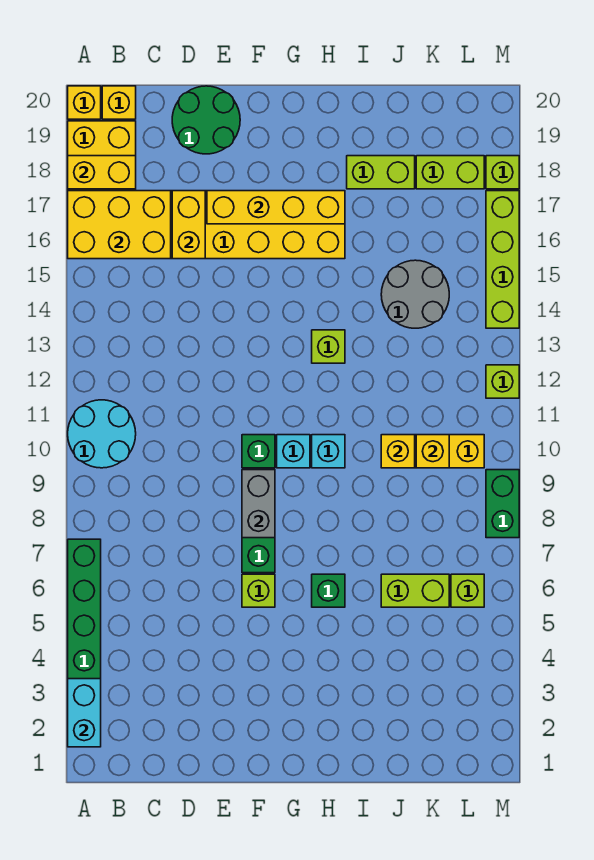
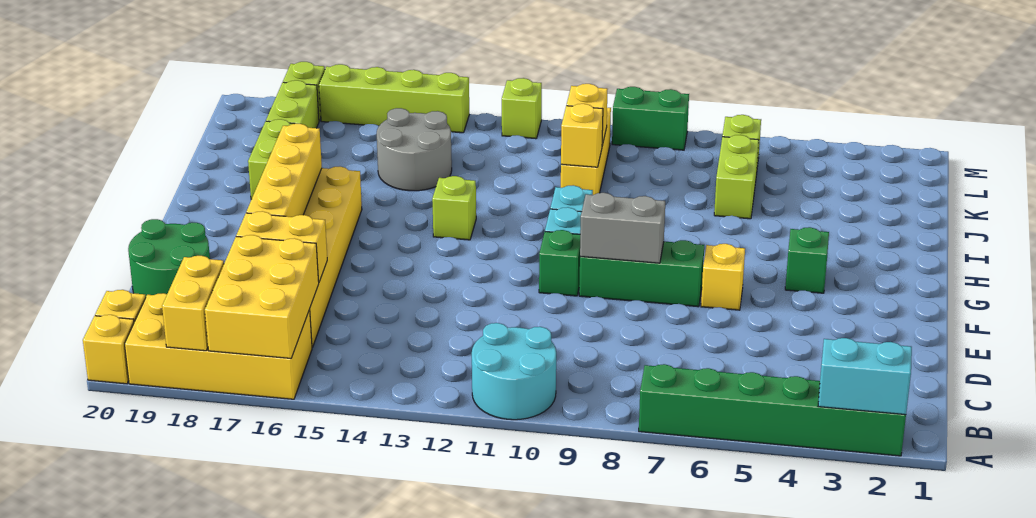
lime 1x1 brick [242,574,275,607] -> yellow 1x1 brick [701,244,745,310]
green 1x1 brick [312,574,345,607] -> green 1x1 brick moved to [785,227,829,293]

